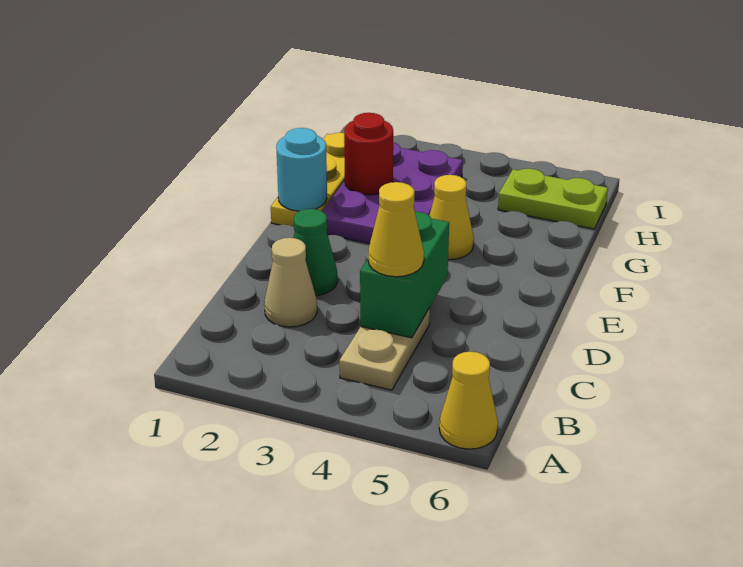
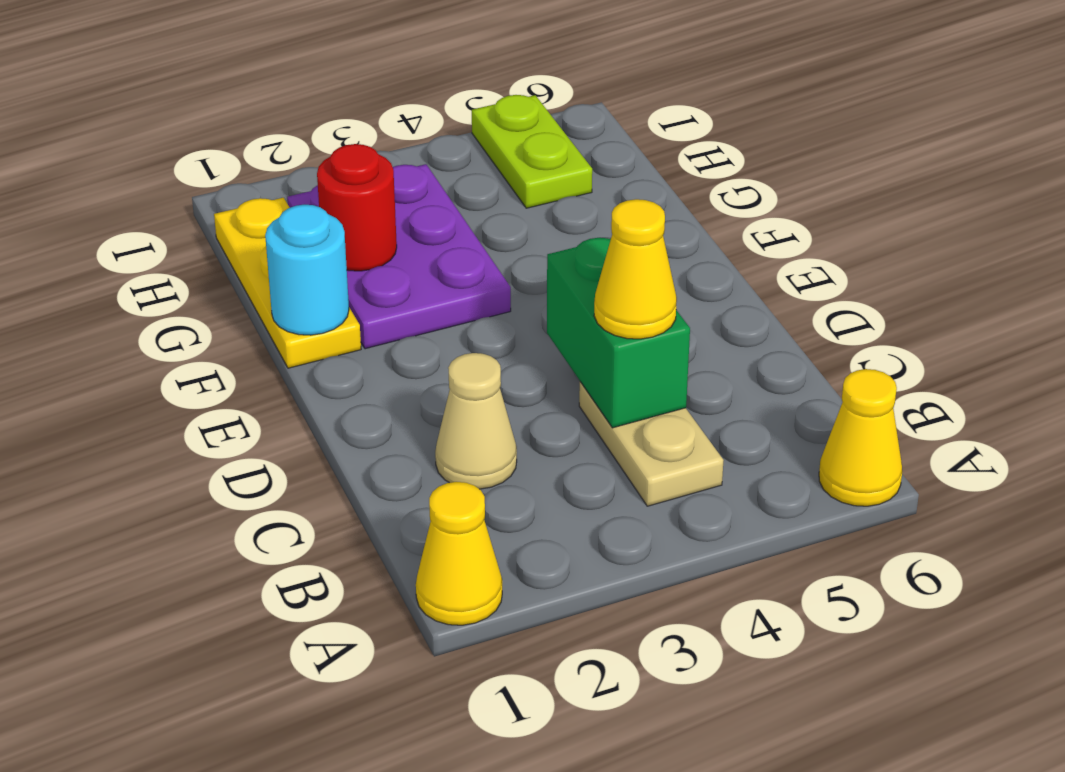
green 1x1 cone [293,209,338,296] -> none
yellow 1x1 cone [429,175,474,260] -> yellow 1x1 cone moved to [416,482,502,625]
lime 1x2 plate [498,168,608,229] -> lime 1x2 plate turned to [472,95,592,208]

